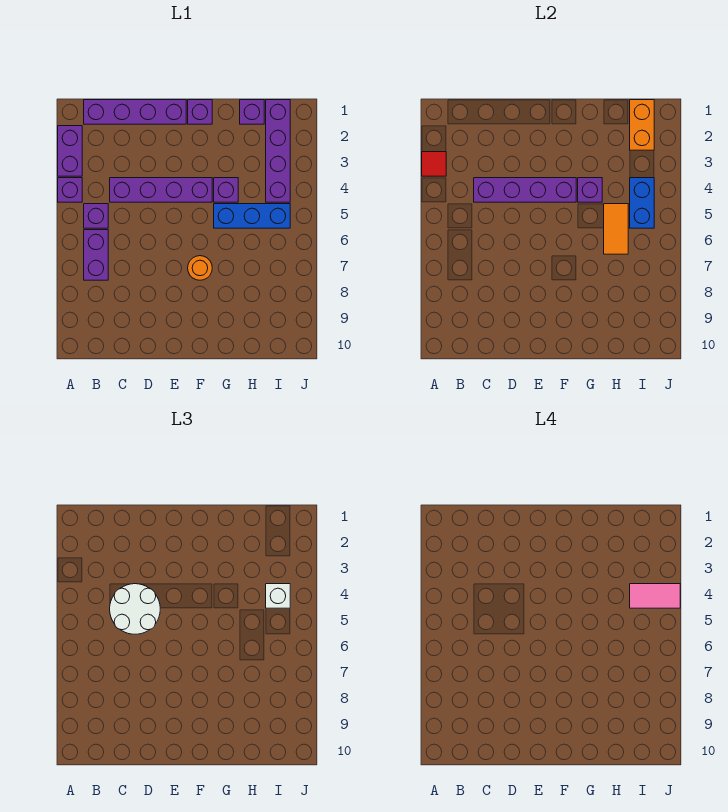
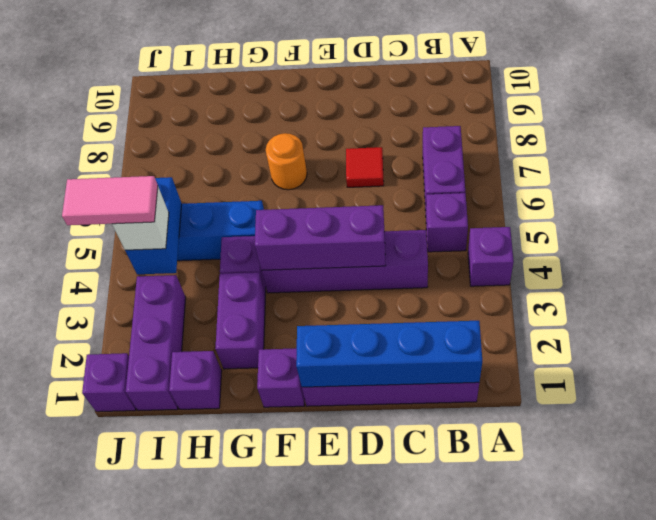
purple 1x2 brick [58,126,82,176] -> purple 1x2 brick moved to [215,272,265,369]
red 1x1 tile [422,152,446,176] -> red 1x1 tile moved to [346,147,384,187]
none -> blue 1x4 brick [296,321,482,387]
purple 1x4 brick [474,178,576,202] -> purple 1x3 brick [255,205,385,270]
white 2x2 round brick [110,584,160,634] -> none
purple 1x1 brick [578,178,602,202] -> purple 1x1 brick moved to [82,353,136,412]
orange 1x2 tile [604,204,628,254] -> none
purple 1x4 brick [266,100,290,202] -> purple 1x3 brick [126,275,186,411]
orange 1x2 brick [630,100,654,150] -> none

